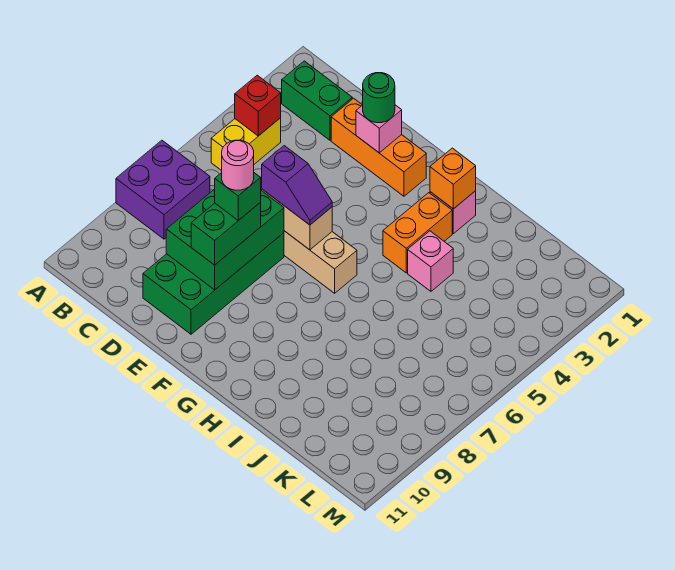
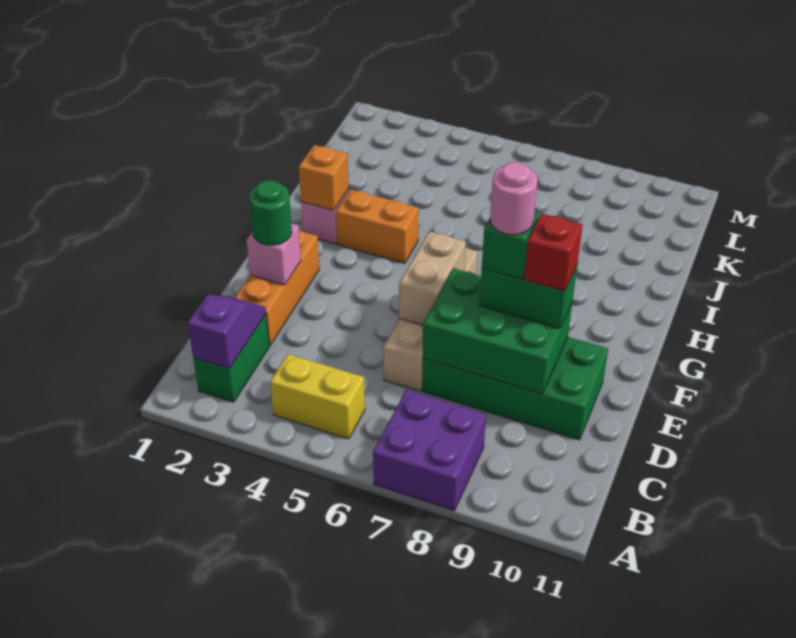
red 1x1 brick [235,75,281,136] -> red 1x1 brick moved to [524,213,583,291]
purple 1x2 slope [262,146,332,225] -> purple 1x2 slope moved to [188,294,266,369]
pink 1x1 brick [408,231,453,291] -> none

